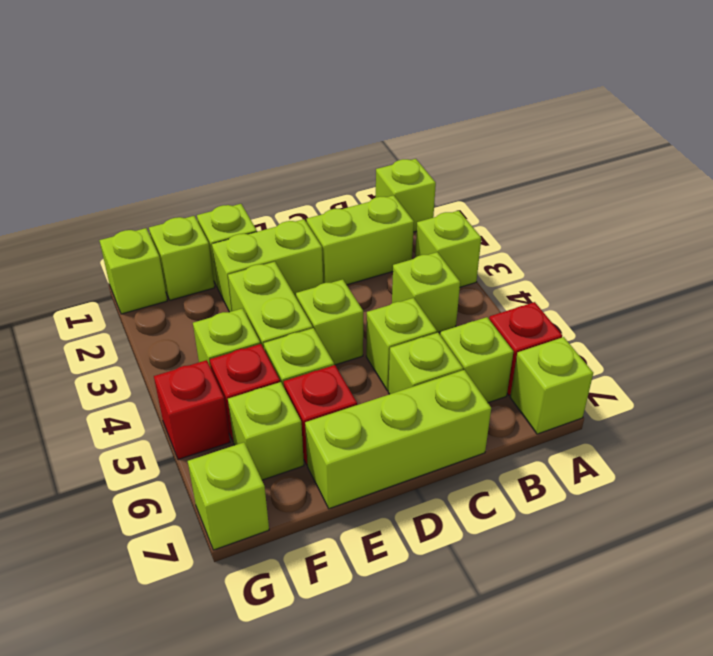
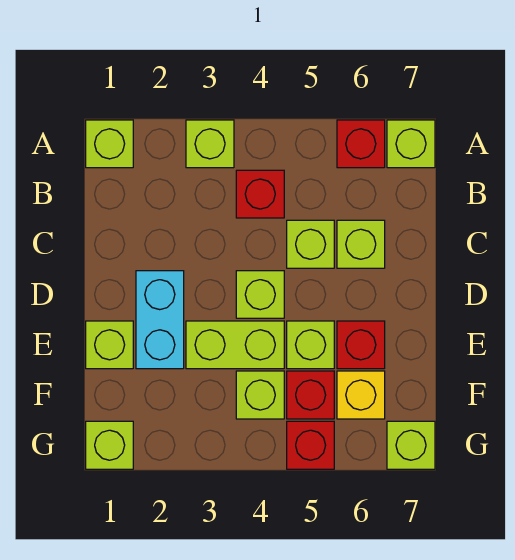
lime 1x2 brick [307,195,414,285] -> none
lime 1x1 brick [392,252,460,333] -> red 1x1 brick [236,170,284,218]
lime 1x1 brick [440,317,514,403] -> none
lime 1x3 brick [305,370,491,509] -> none
lime 1x2 brick [212,219,323,312] -> cyan 1x2 brick [136,271,184,369]
lime 1x1 brick [149,216,215,300] -> none
lime 1x1 brick [228,382,304,480] -> yellow 1x1 brick [337,371,385,419]

